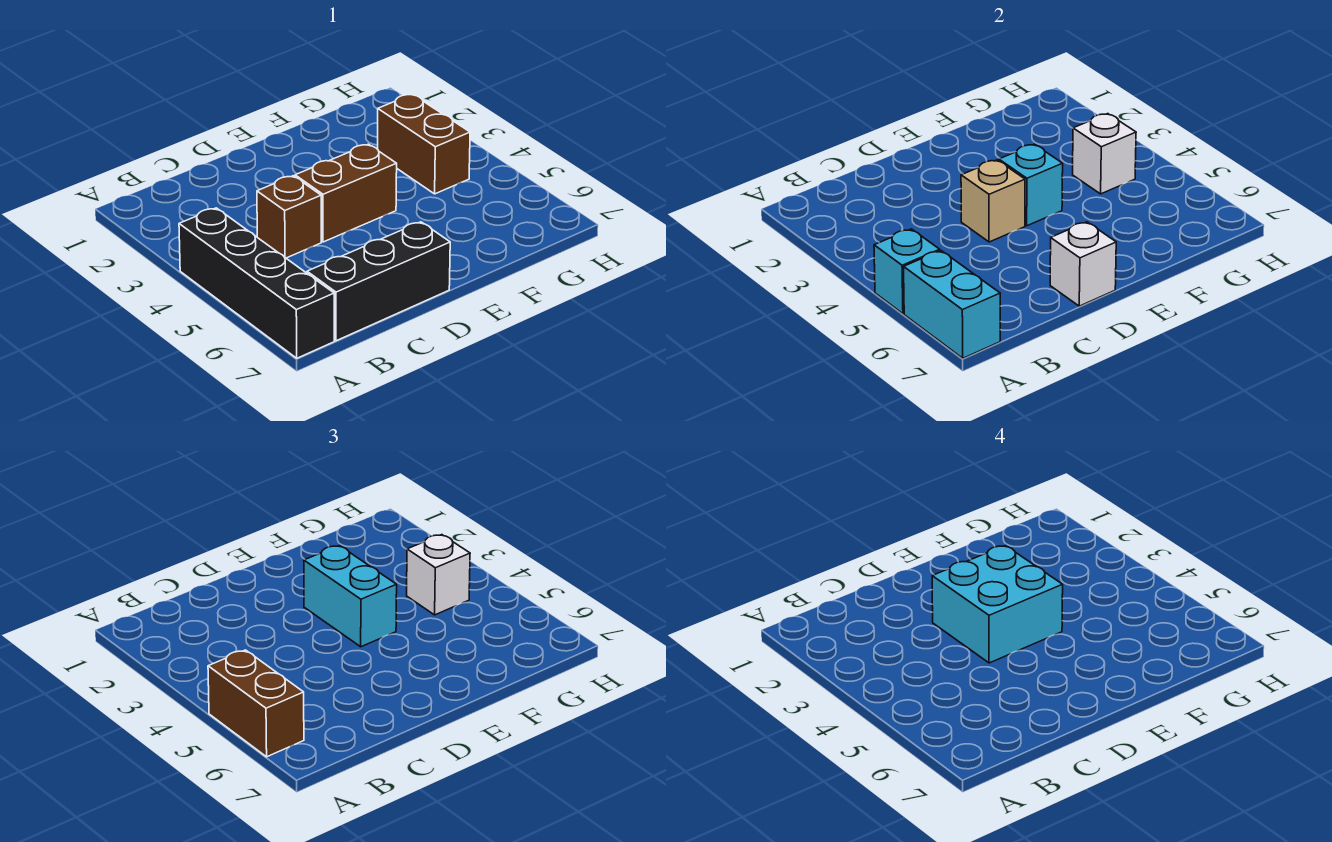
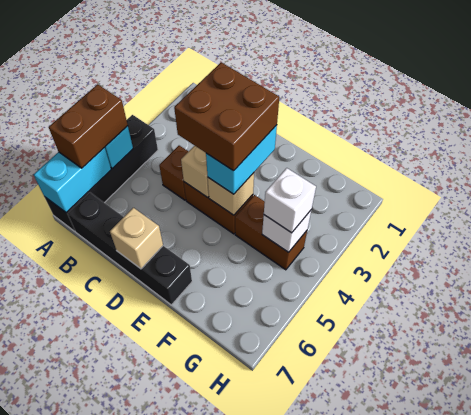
black 1x3 brick [307,222,450,341] -> black 1x4 brick [68,193,192,305]
cyan 2x2 brick [932,546,1063,663] -> brown 2x2 brick [174,62,279,171]
white 1x1 brick [1050,222,1116,306] -> tan 1x1 brick [110,208,163,269]
cyan 1x1 brick [999,144,1063,226] -> tan 1x1 brick [208,173,254,215]
brown 1x2 brick [378,94,470,194] -> brown 1x2 brick turned to [235,195,307,270]

